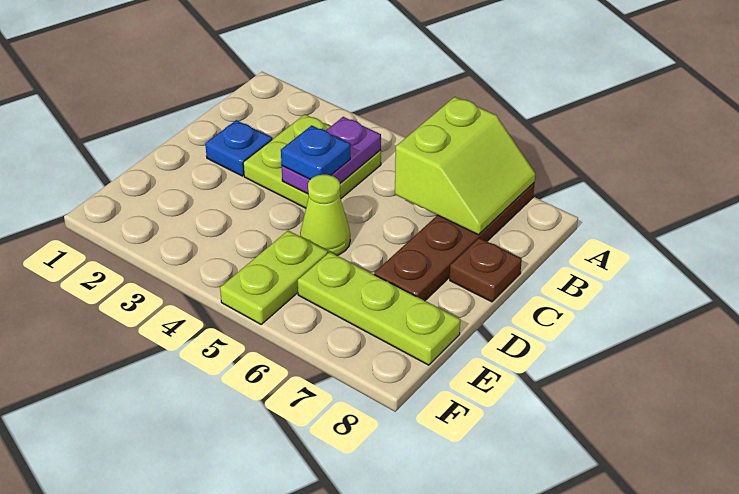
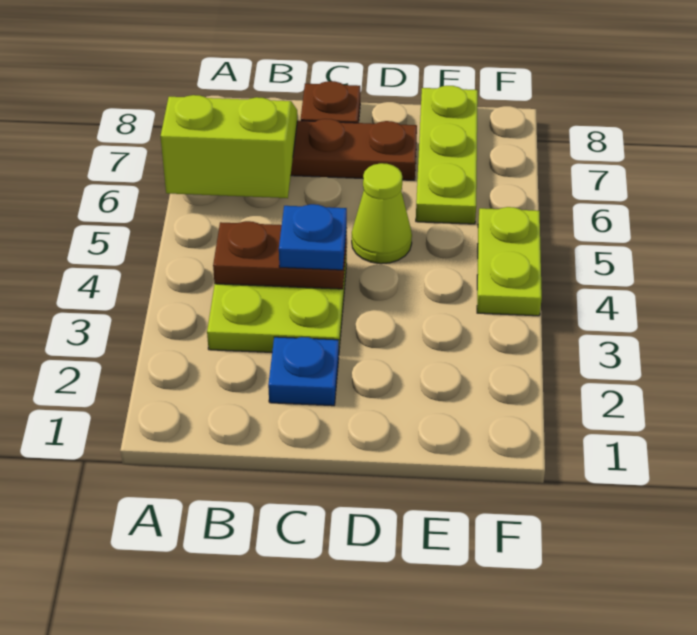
purple 1x2 plate [282,117,381,194] -> brown 1x2 plate [213,221,347,289]
lime 1x2 plate [220,231,328,324] -> lime 1x2 plate turned to [477,207,542,316]

